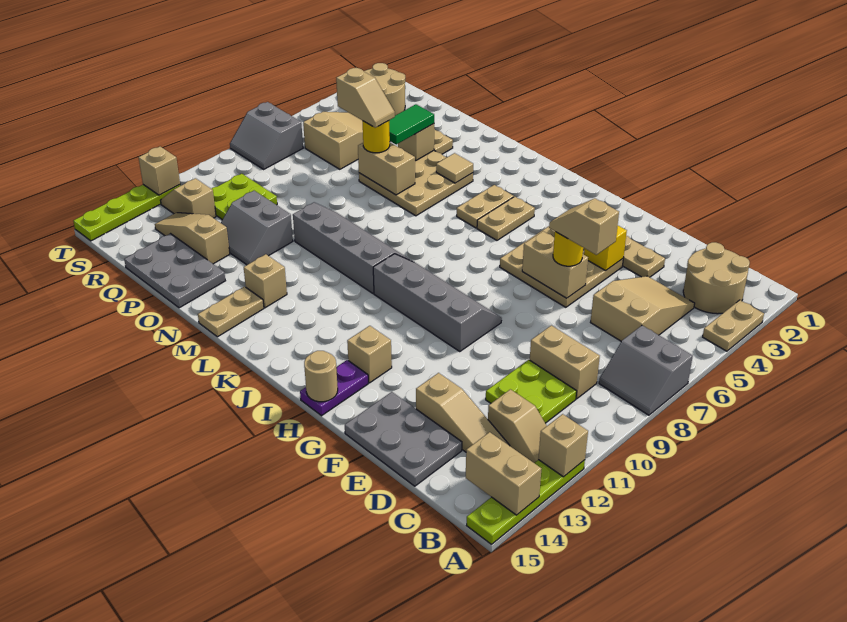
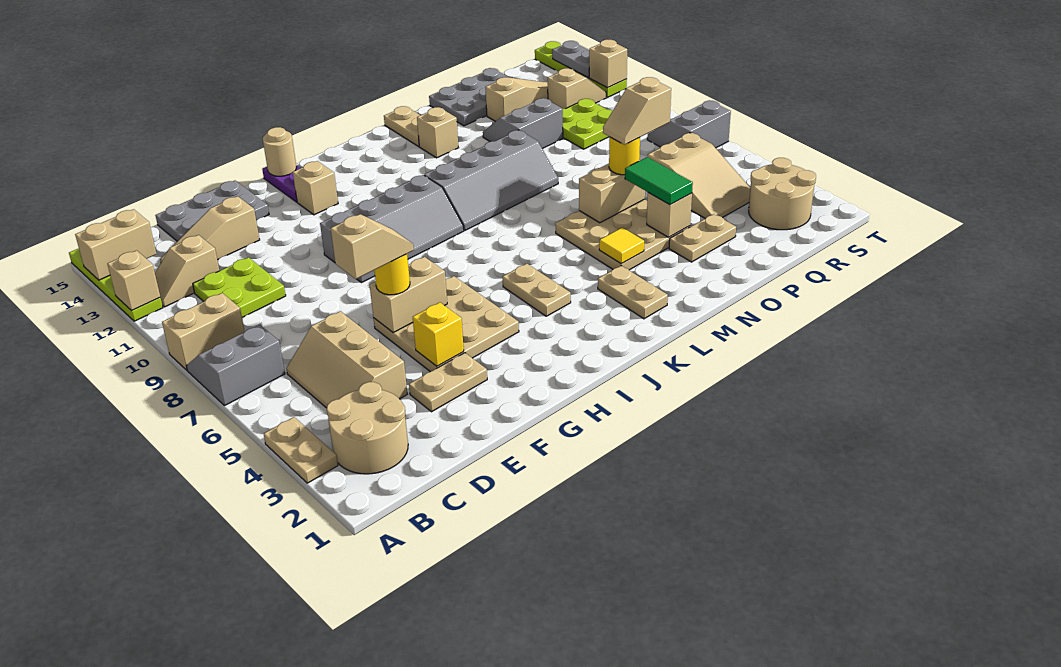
tan 2x3 slope [590,276,695,341] -> tan 2x3 slope turned to [286,311,407,408]
tan 1x2 brick [530,325,600,399] -> tan 1x2 brick moved to [162,293,245,370]
tan 1x2 plate [457,185,514,228] -> tan 1x2 plate moved to [598,266,668,319]
tan 1x1 tile [436,153,473,183] -> yellow 1x1 tile [599,227,644,264]
none -> grey 1x2 plate [552,41,589,78]

